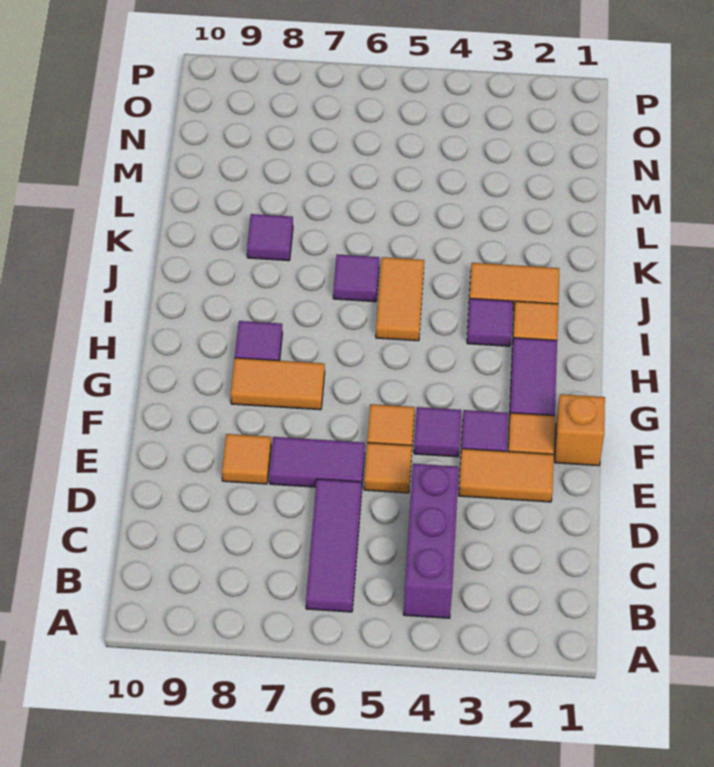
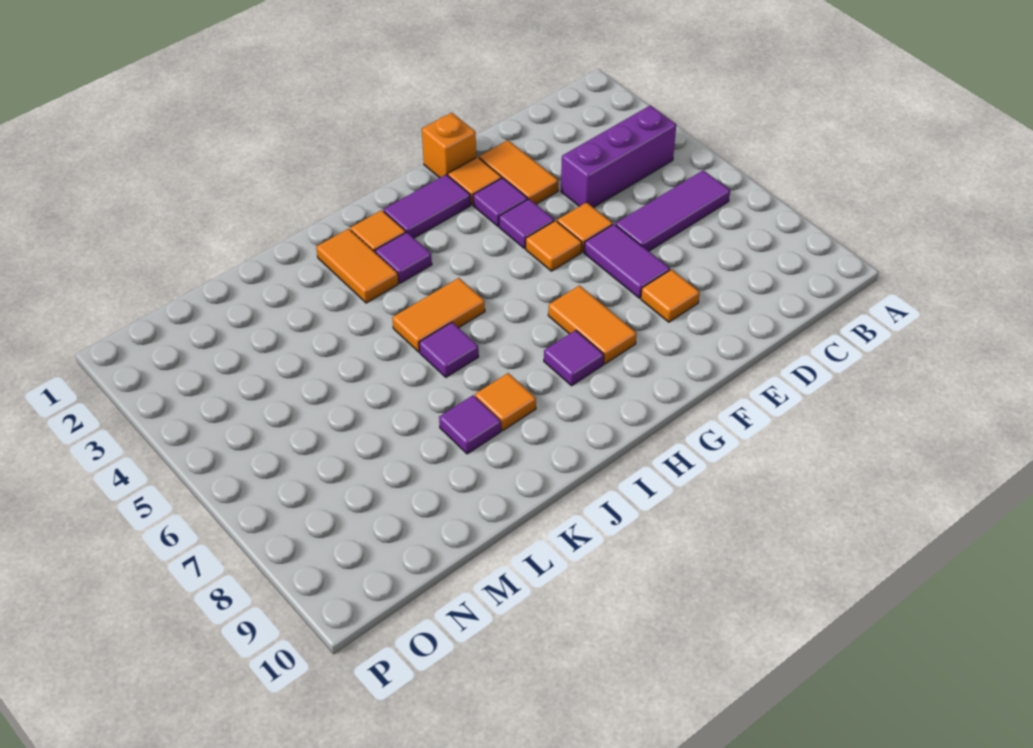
none -> orange 1x1 tile [475,373,536,431]

